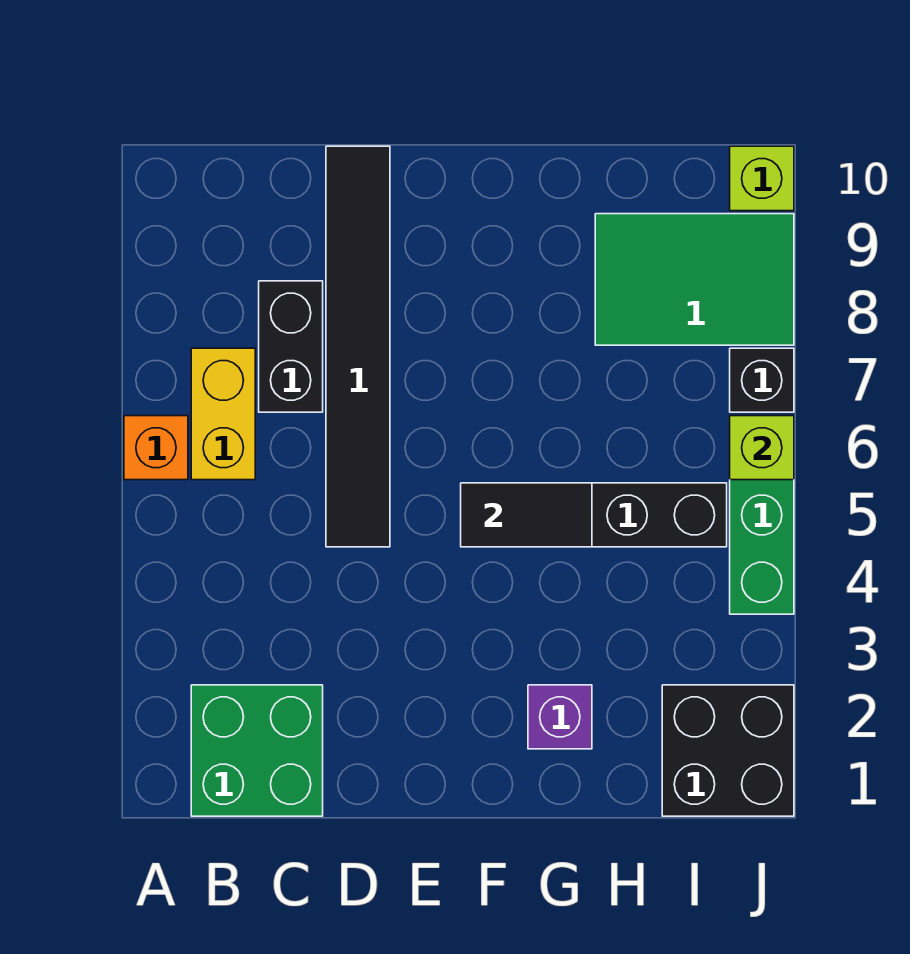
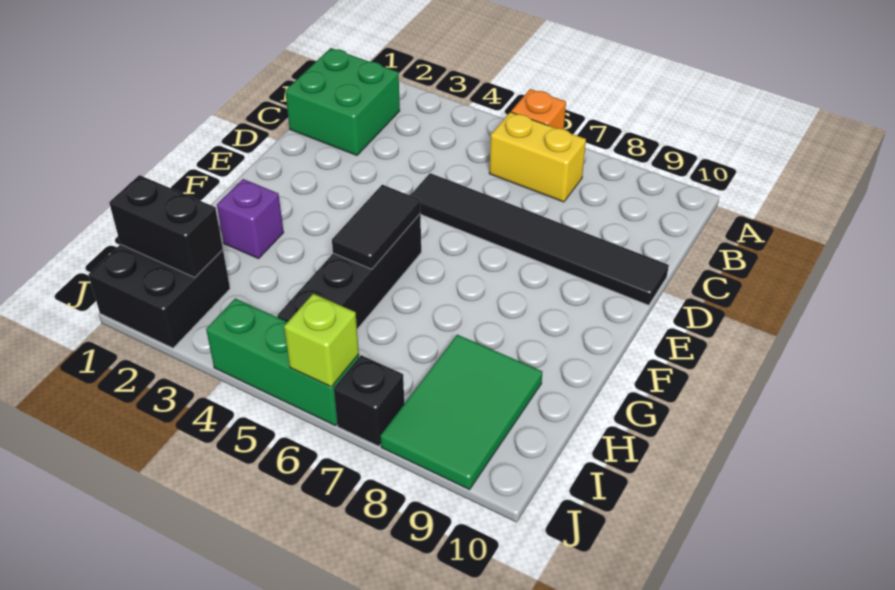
black 1x2 brick [259,281,323,412] -> black 1x2 brick moved to [109,175,223,277]
lime 1x1 brick [730,146,794,211] -> none

